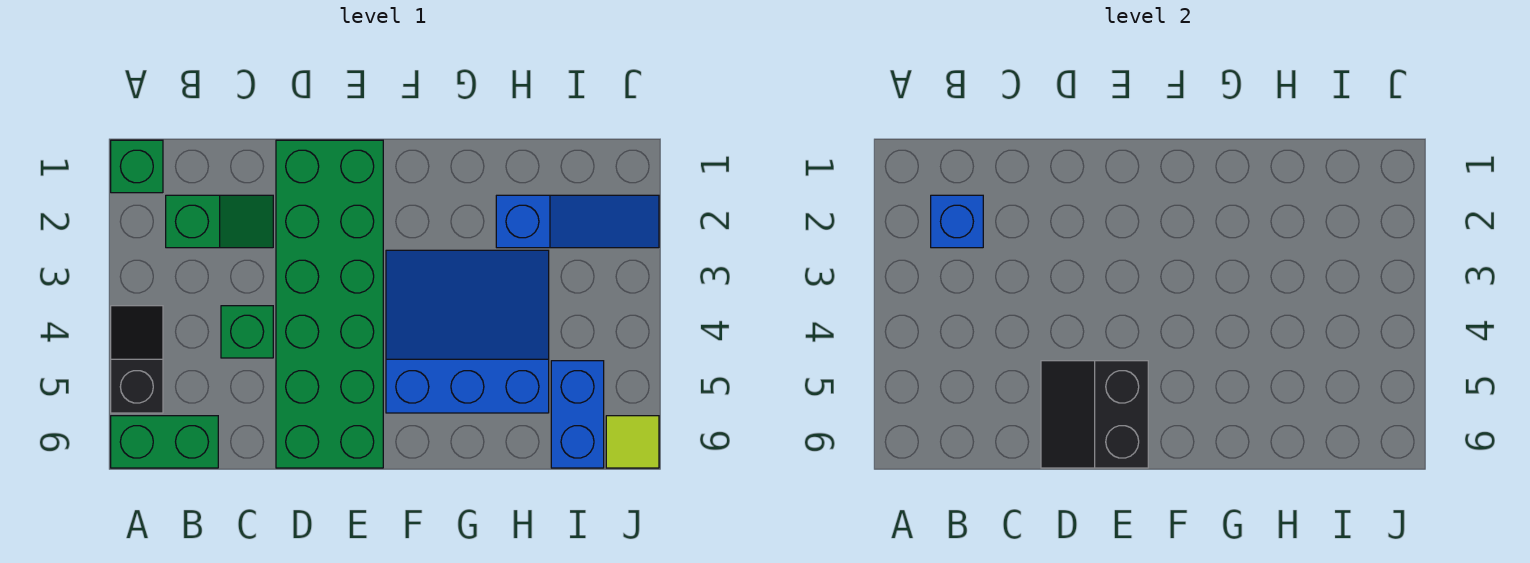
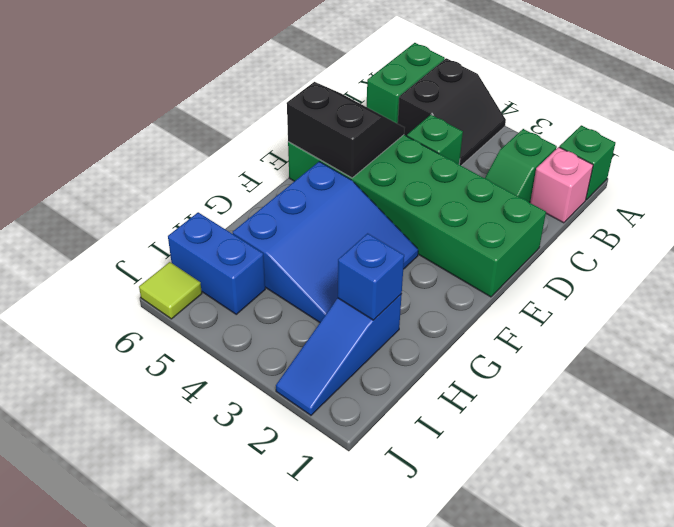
black 1x2 slope [111,306,163,413] -> black 2x2 slope [398,58,506,166]
none -> pink 1x1 brick [530,147,593,223]
blue 1x1 brick [931,195,983,248] -> blue 1x1 brick moved to [338,233,404,320]

